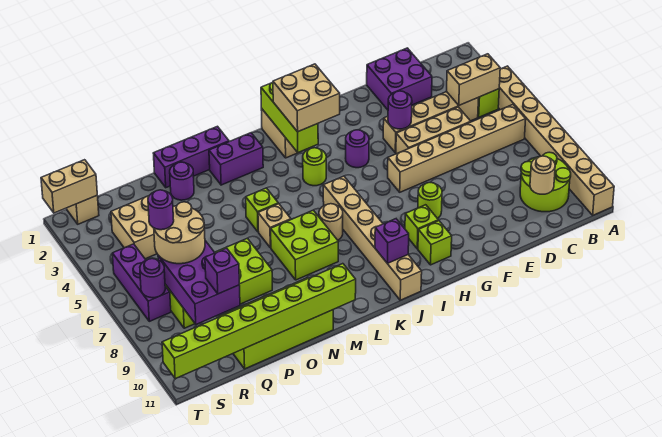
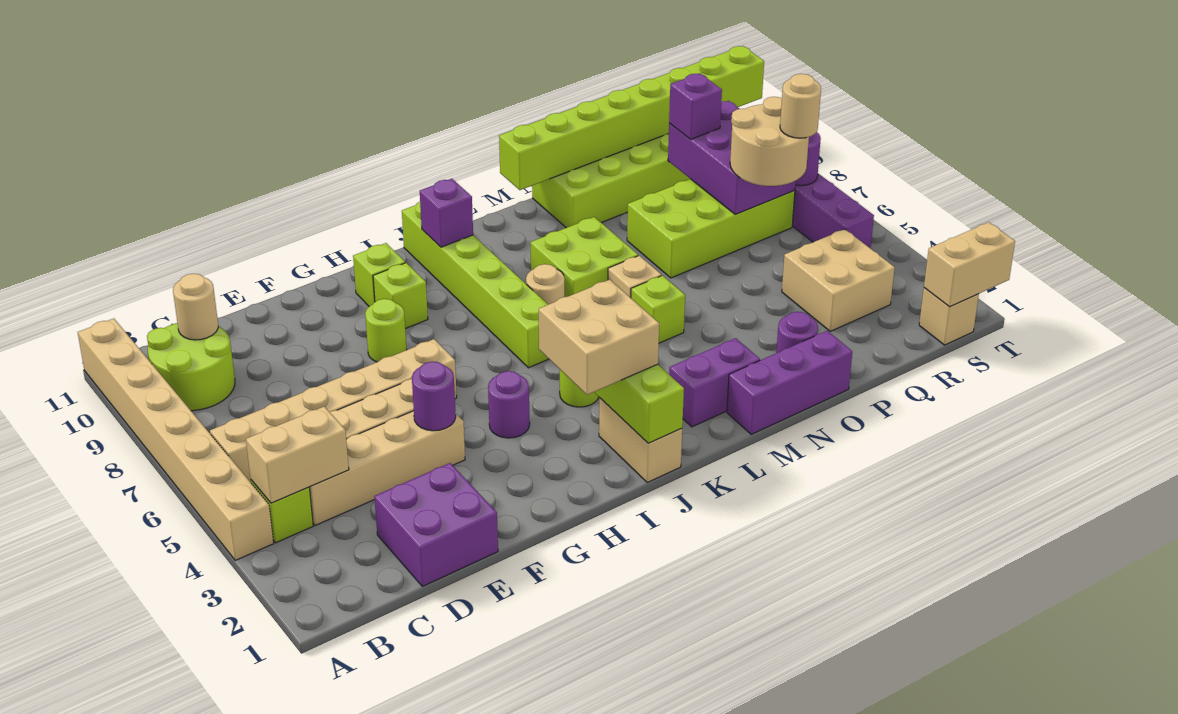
tan 1x6 brick [323,176,422,300] -> lime 1x6 brick [402,202,549,368]
purple 1x1 round brick [148,190,174,230] -> tan 1x1 round brick [780,74,821,138]

